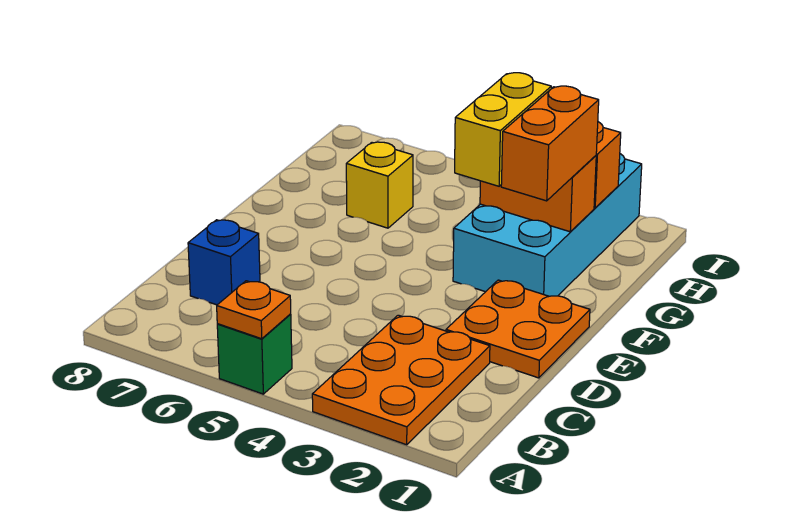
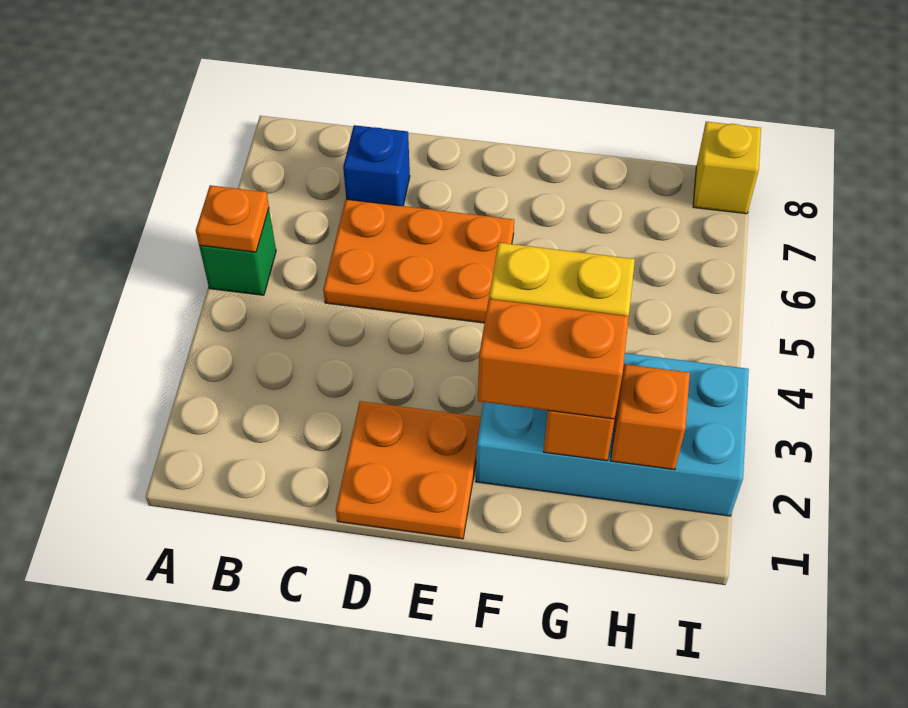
orange 2x3 plate [312,315,490,445] -> orange 2x3 plate moved to [323,199,514,323]
yellow 1x1 brick [346,142,413,228] -> yellow 1x1 brick moved to [693,122,761,214]

